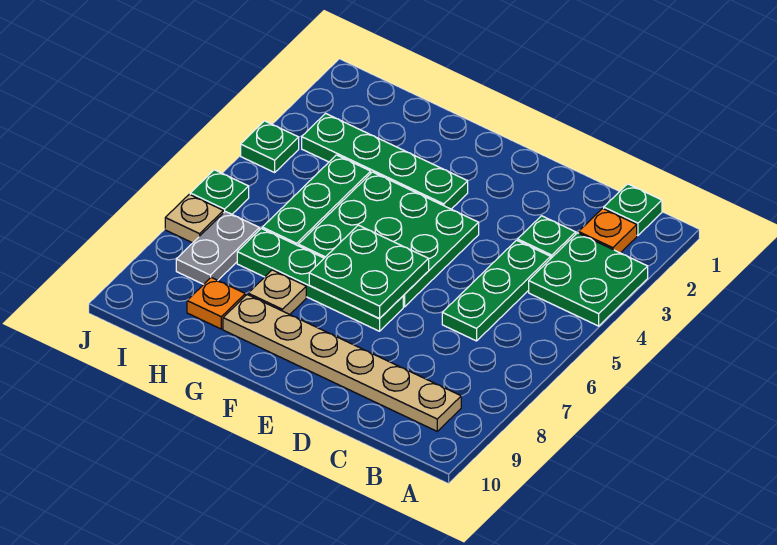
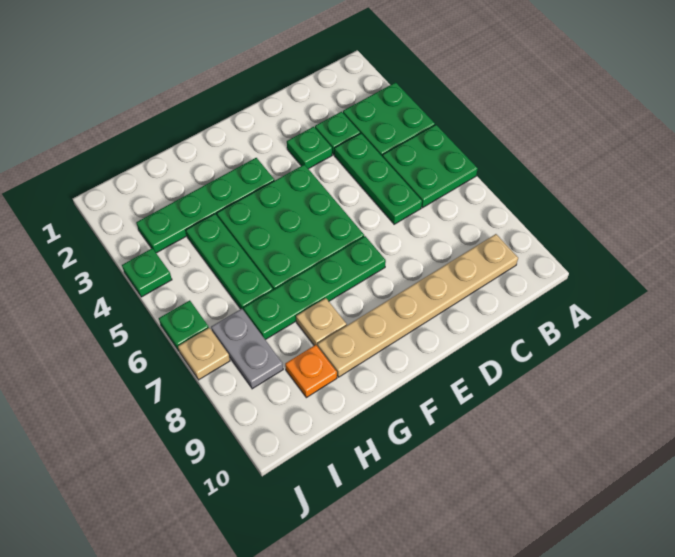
green 1x1 plate [604,184,662,236] -> green 1x1 plate moved to [287,127,332,169]
orange 1x1 plate [579,208,637,253] -> none
green 2x2 plate [309,225,429,318] -> green 2x2 plate moved to [382,125,478,208]

